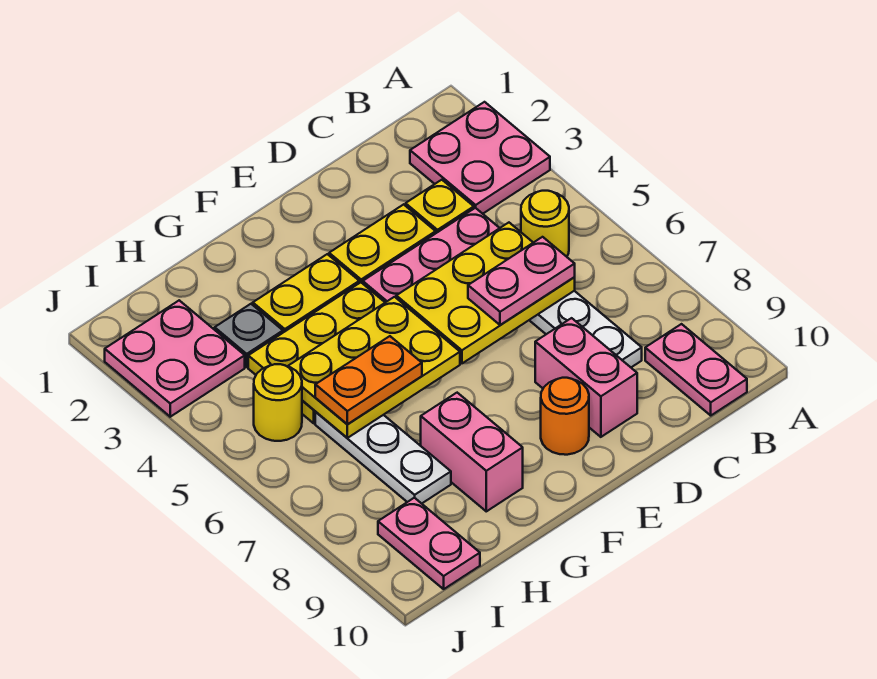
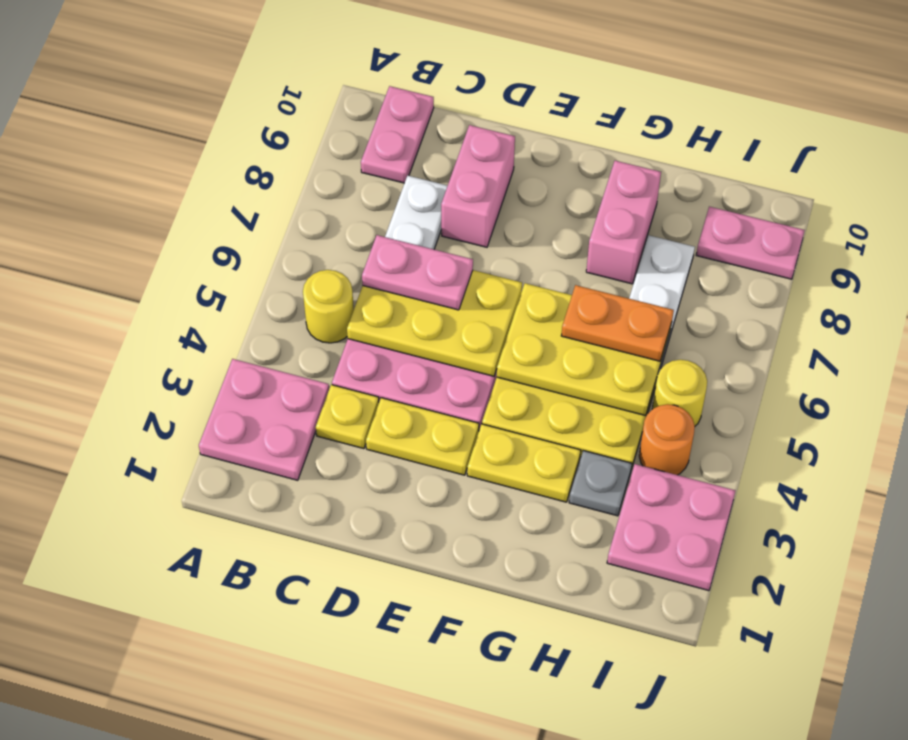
orange 1x1 round brick [541,378,589,455] -> orange 1x1 round brick moved to [639,404,695,475]
pink 1x2 plate [378,498,480,589] -> pink 1x2 plate turned to [696,207,805,279]

